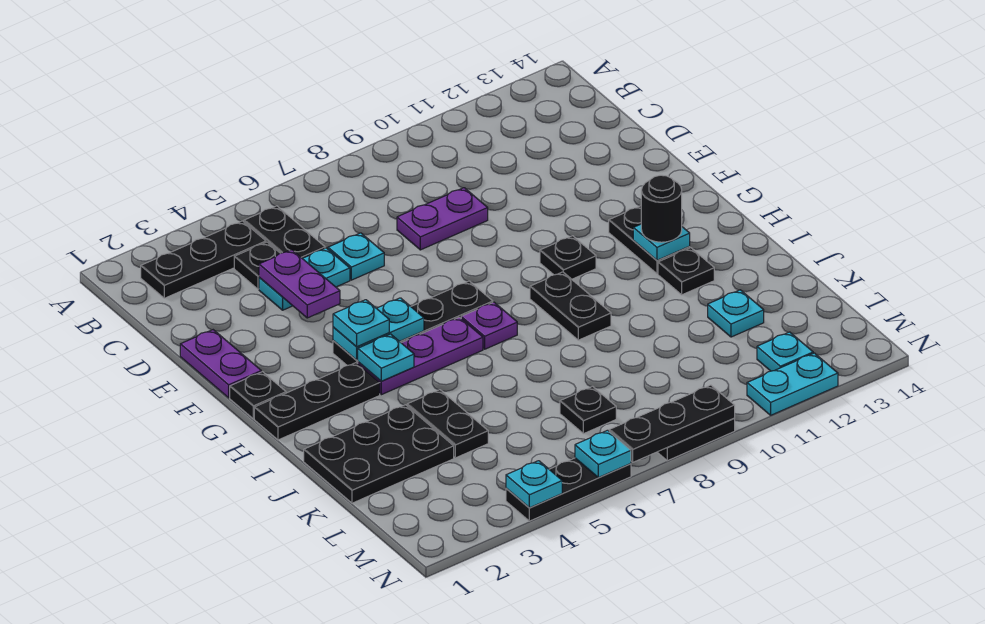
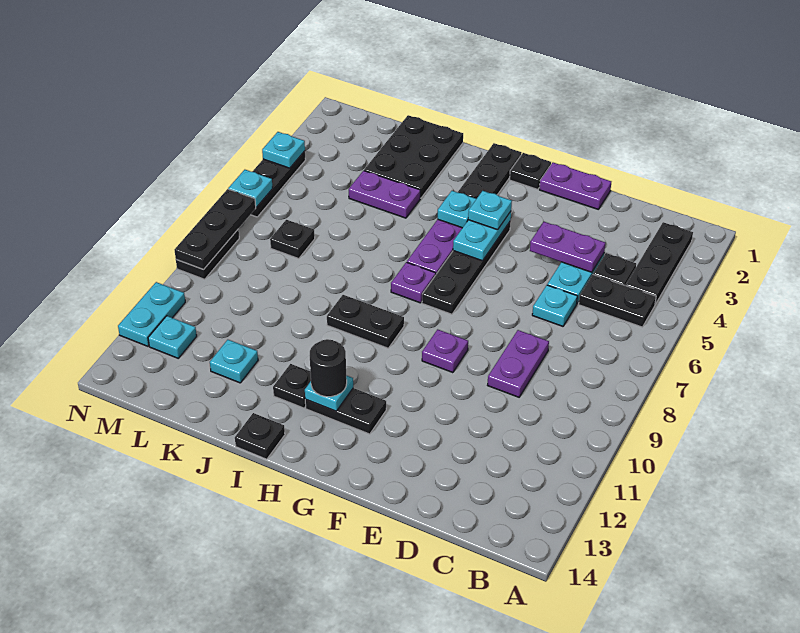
none -> purple 1x1 plate [422,329,468,373]
black 1x1 plate [540,236,596,279] -> black 1x1 plate moved to [235,413,285,459]
black 1x2 plate [407,390,488,458] -> purple 1x2 plate [349,171,420,218]

